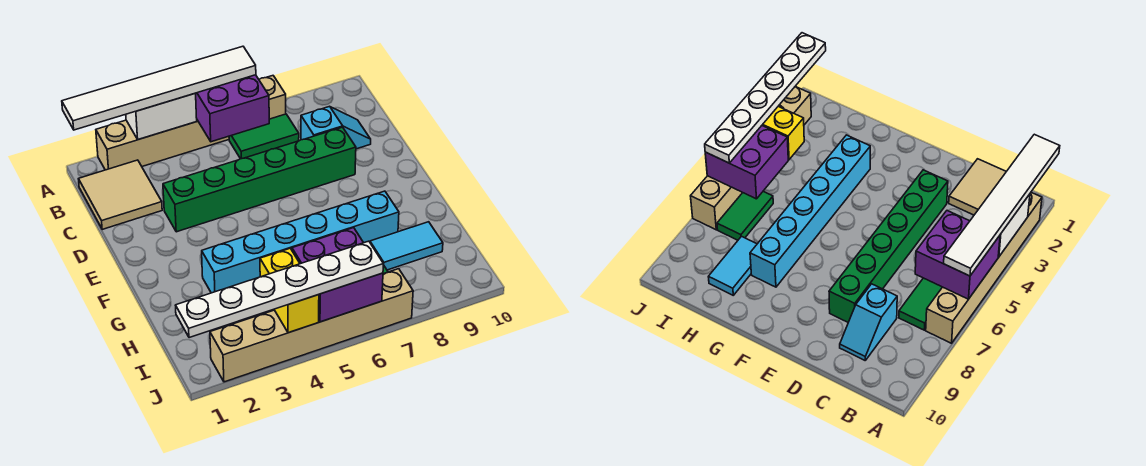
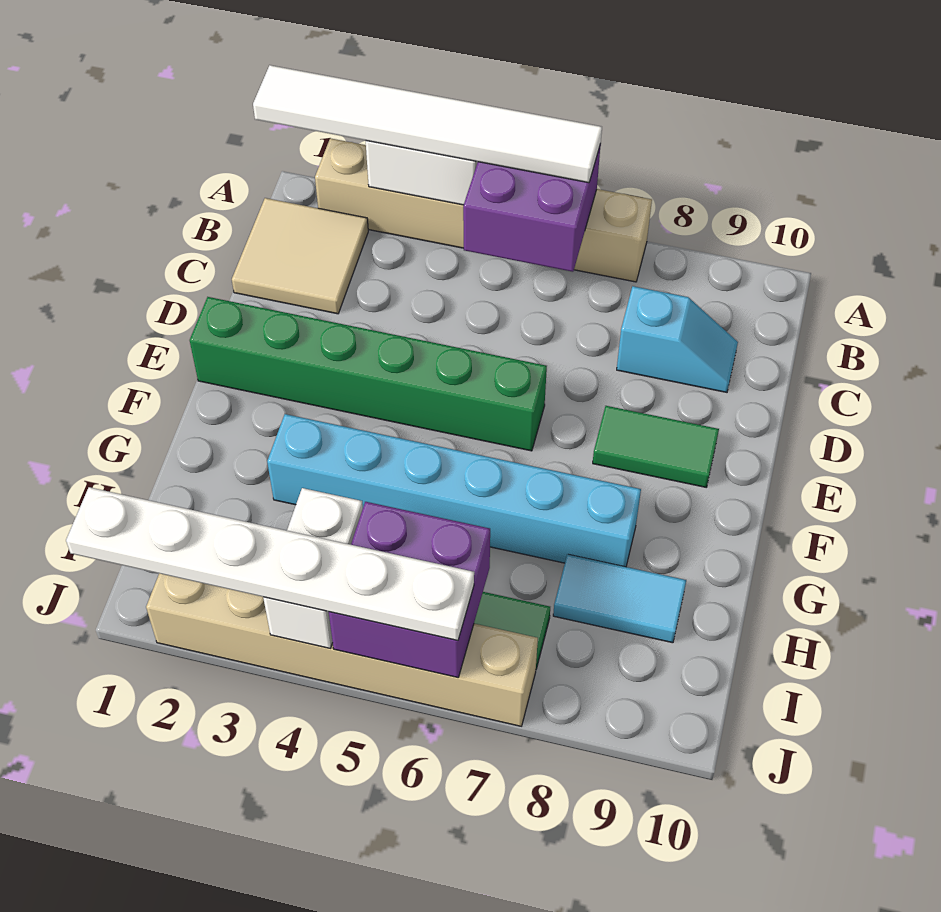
green 1x2 tile [229,114,299,159] -> green 1x2 tile moved to [593,406,719,487]
green 1x6 brick [163,127,356,232] -> green 1x6 brick moved to [190,297,547,451]
yellow 1x2 brick [260,248,319,333] -> white 1x2 brick [263,488,363,648]

